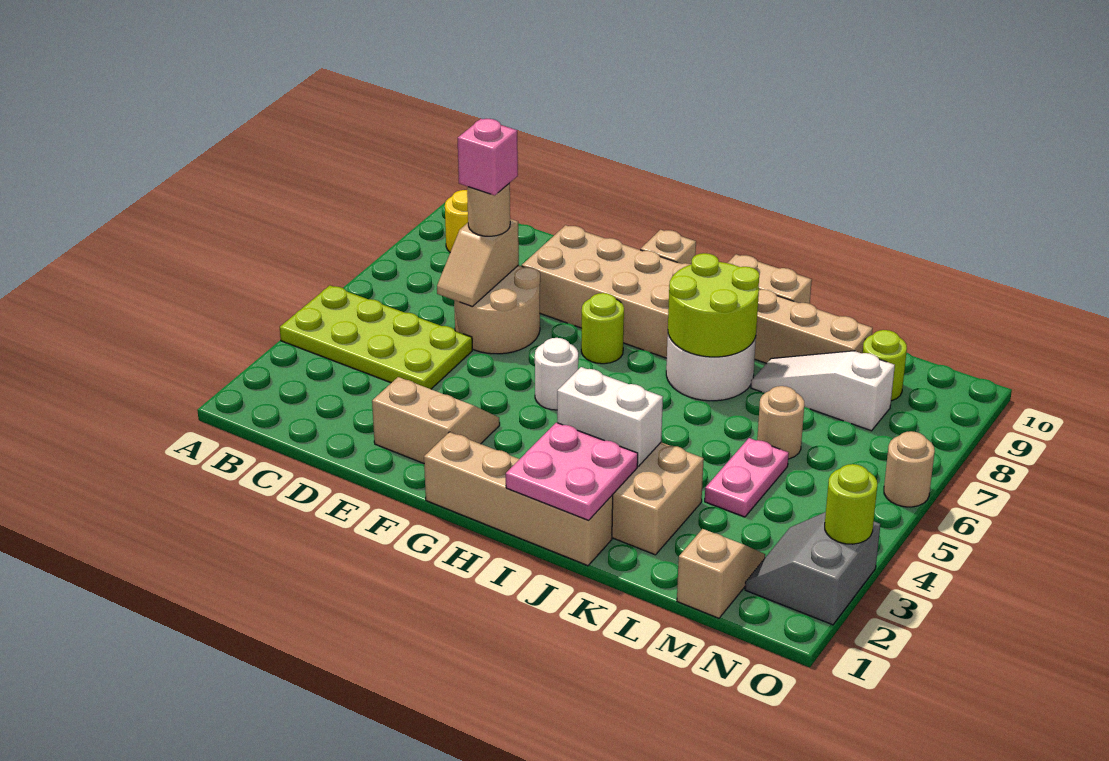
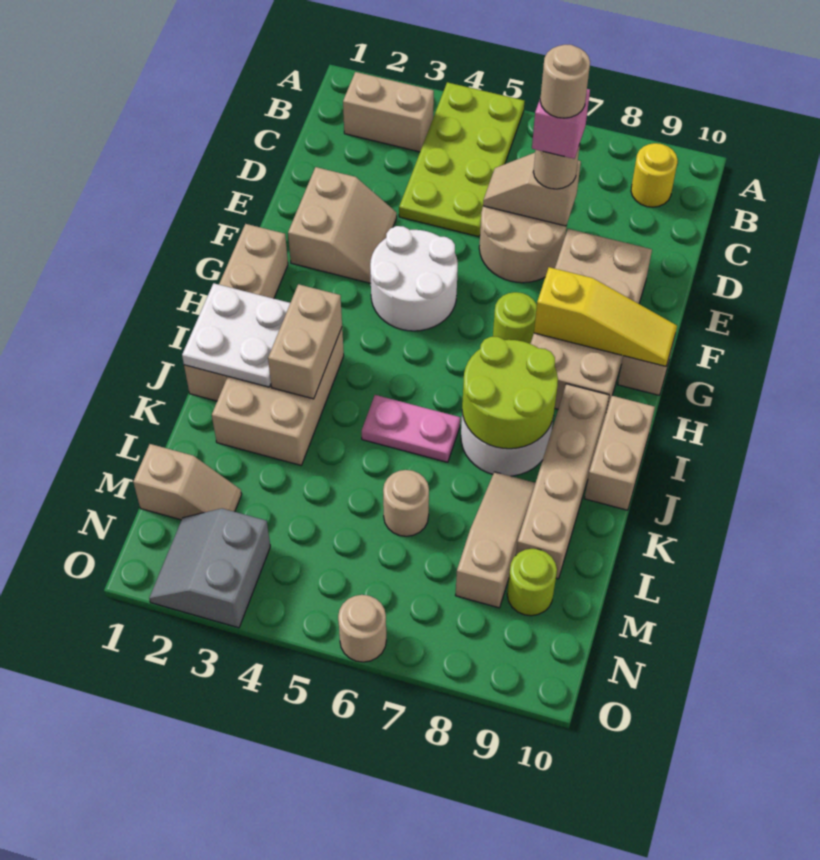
none -> tan 1x2 brick [343,72,434,152]
none -> tan 1x1 round brick [540,45,590,118]
white 1x1 round brick [535,338,578,410] -> white 2x2 round brick [370,226,458,331]
none -> yellow 1x3 slope [534,267,677,366]
pink 2x2 plate [506,423,638,520] -> white 2x2 plate [182,283,290,387]
white 1x2 brick [557,367,663,466] -> tan 1x2 brick [268,284,342,399]
white 1x3 slope [751,351,895,431] -> tan 1x3 slope [455,472,535,608]
pink 1x2 plate [705,438,789,517] -> pink 1x2 plate moved to [362,395,460,462]
grey 2x2 slope [745,512,880,625] -> grey 2x2 slope turned to [149,508,270,628]
lime 1x1 round brick [825,464,877,544] -> none

